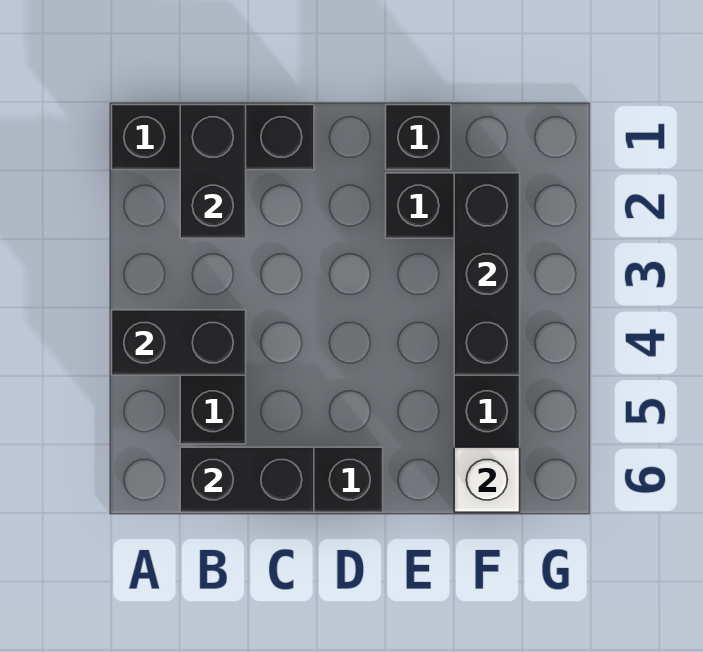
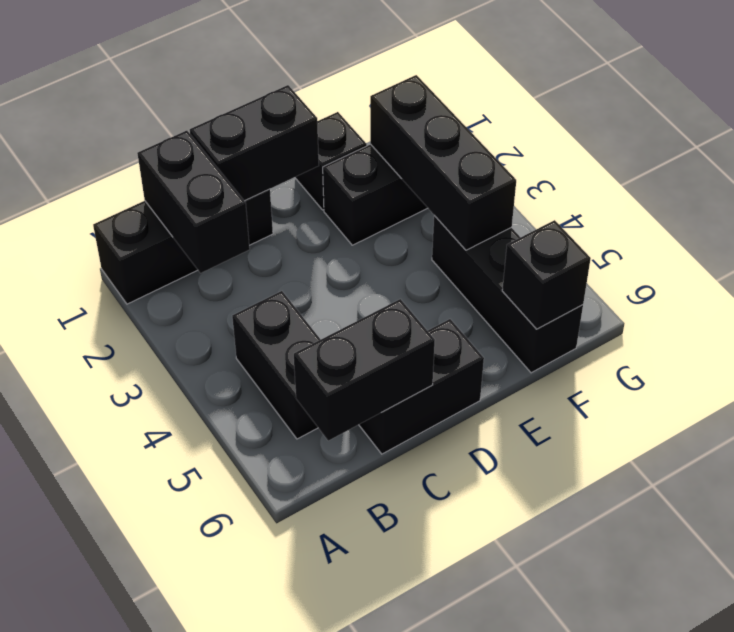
black 1x2 brick [112,310,246,375] -> black 1x2 brick moved to [190,85,319,201]
white 1x1 brick [454,447,520,512] -> black 1x1 brick [502,220,591,329]

